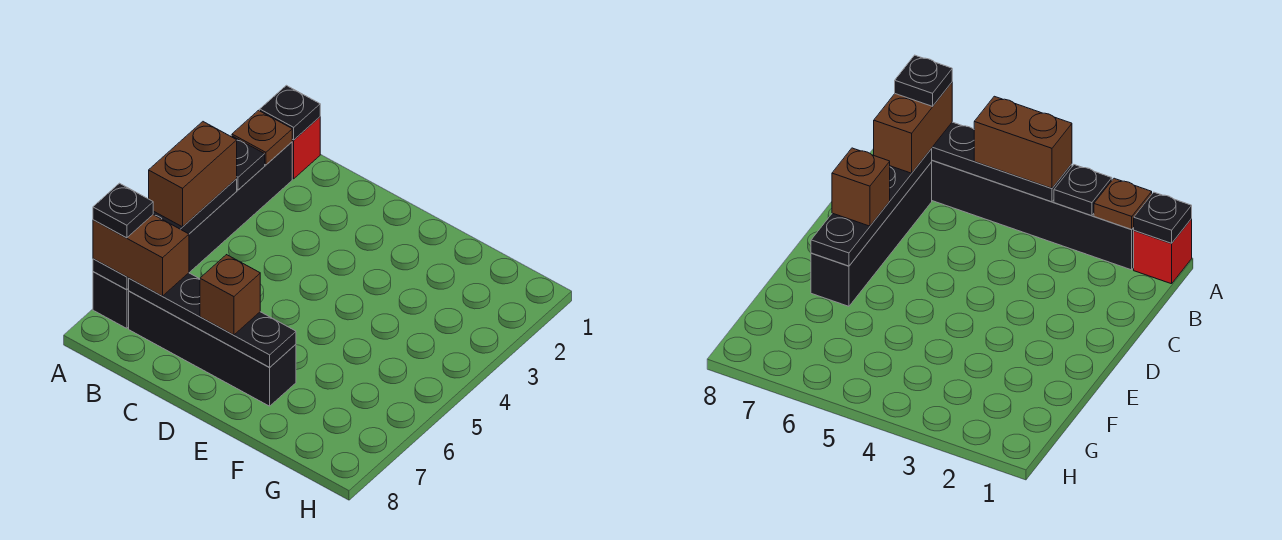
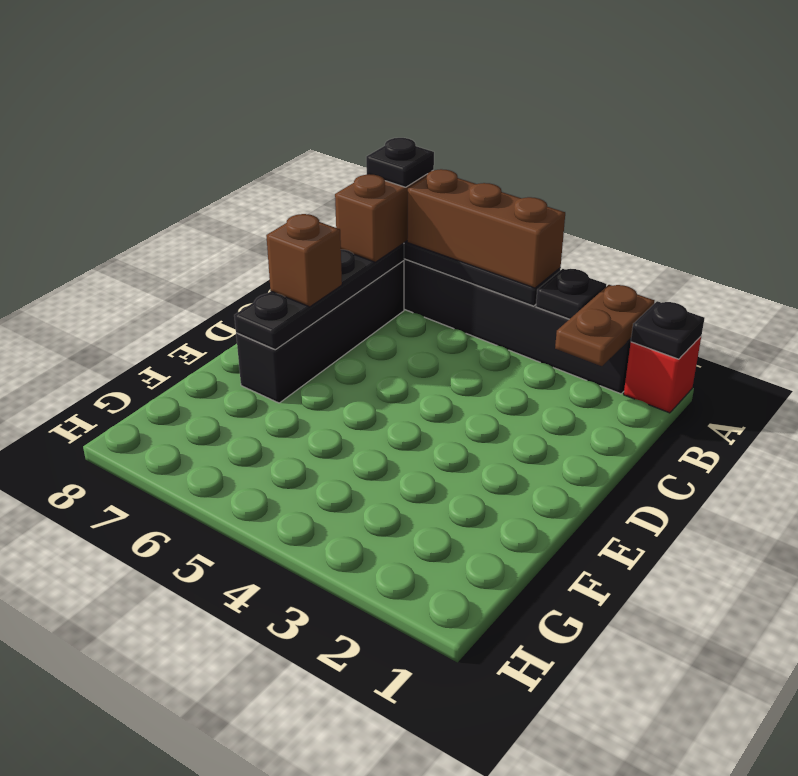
brown 1x1 plate [232,110,292,165] -> brown 1x2 plate [555,285,654,366]
brown 1x2 brick [149,122,237,227] -> brown 1x3 brick [407,169,565,288]

